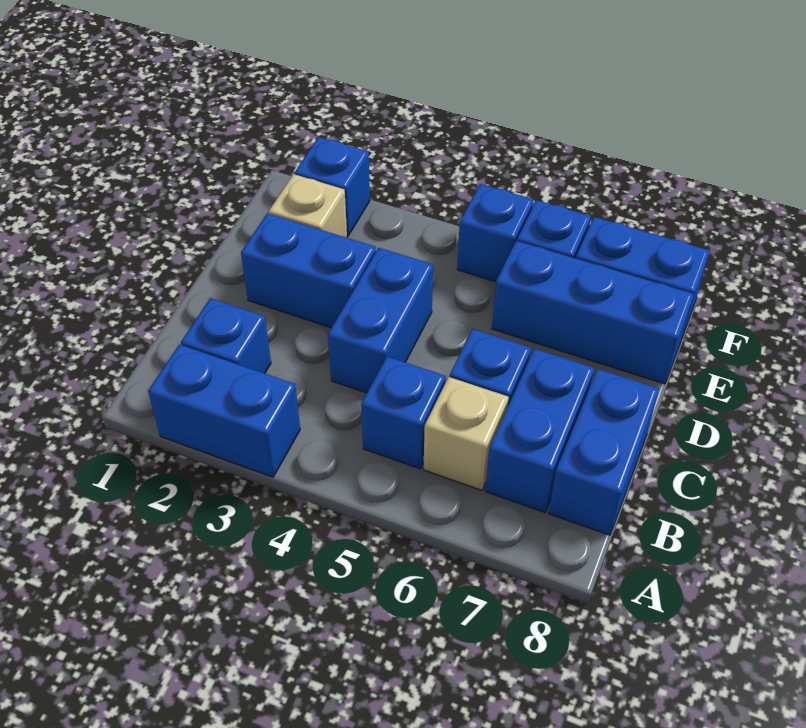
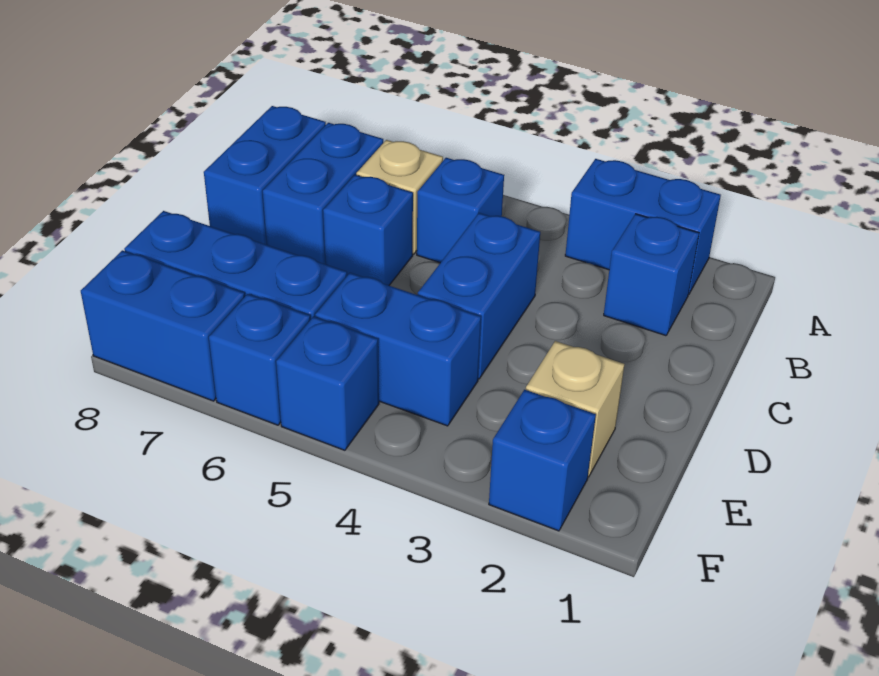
blue 1x2 brick [241,213,376,328] -> blue 1x2 brick moved to [315,273,481,426]

